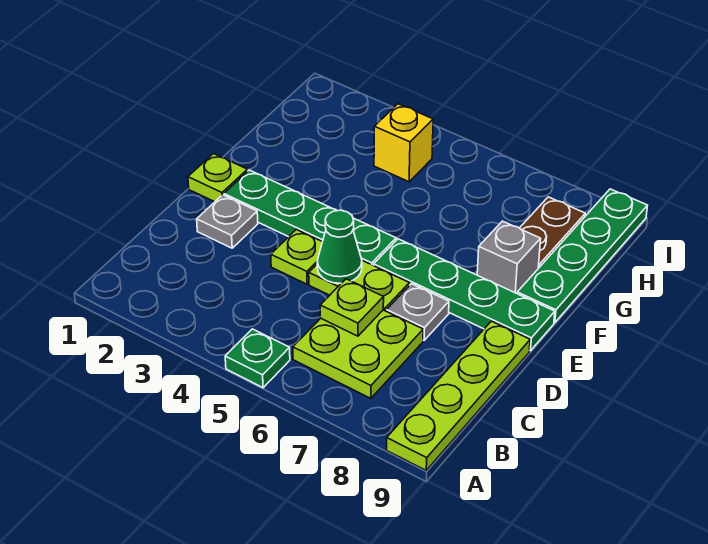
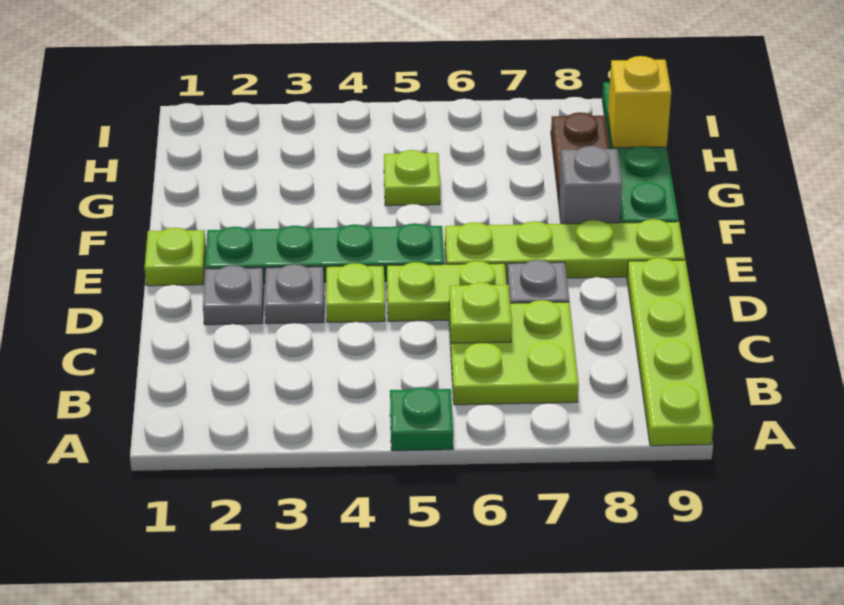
none -> grey 1x1 plate [265,264,324,324]
green 1x1 cone [317,210,362,283] -> none
green 1x4 plate [374,239,555,351] -> lime 1x4 plate [445,219,685,279]
none -> lime 1x1 plate [384,150,440,206]
yellow 1x1 brick [374,104,433,182] -> yellow 1x1 brick moved to [608,56,671,148]

